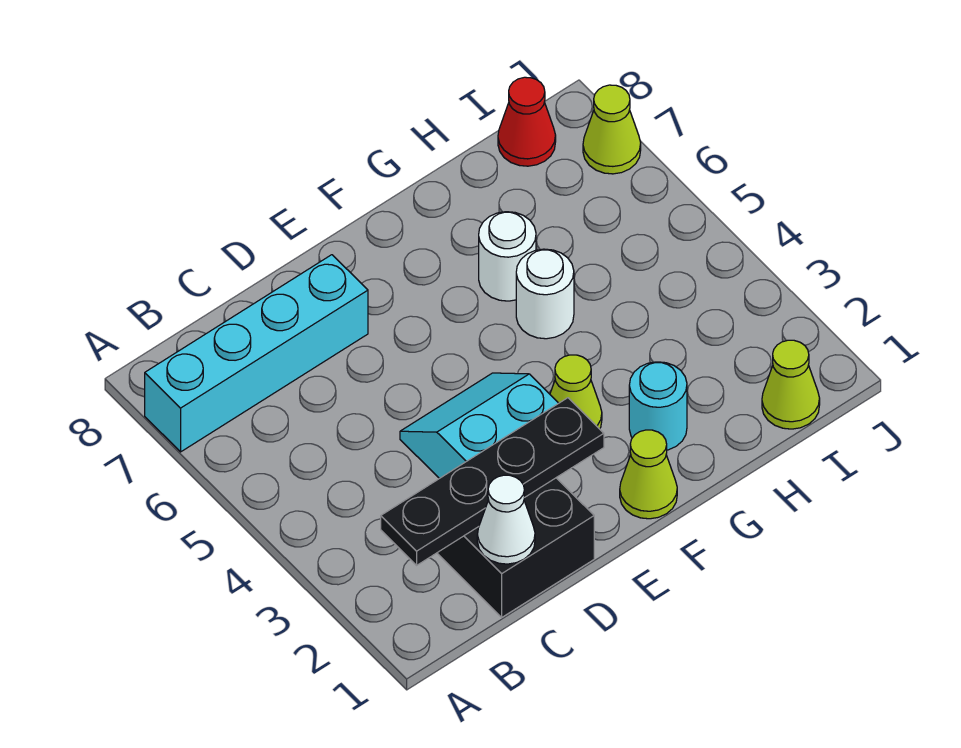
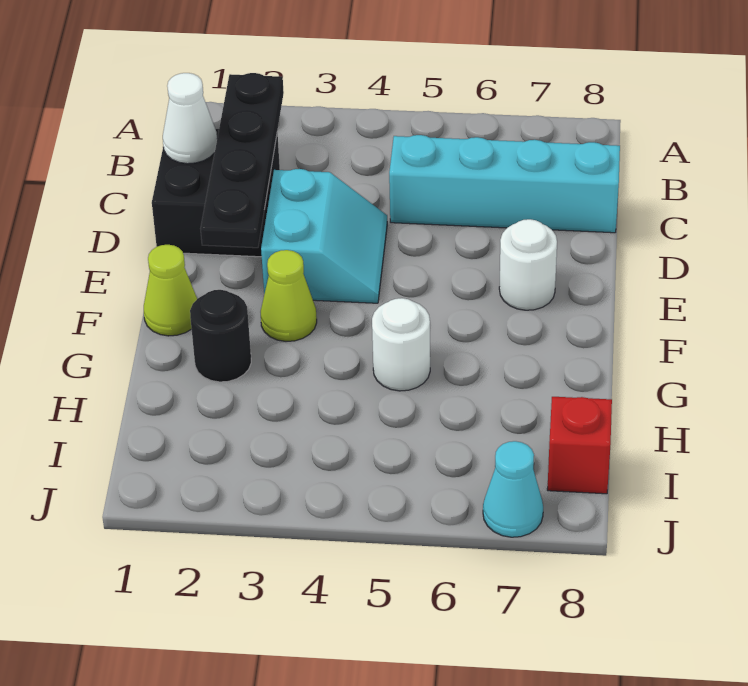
cyan 1x4 brick [145,255,368,452] -> cyan 1x4 brick turned to [389,135,620,233]
cyan 1x1 round brick [629,362,687,450] -> black 1x1 round brick [190,290,251,382]
white 1x1 round brick [479,212,536,301] -> white 1x1 round brick moved to [499,219,557,310]
lime 1x1 cone [762,340,820,429] -> none
red 1x1 cone [498,77,556,166] -> red 1x1 brick [547,397,612,494]
lime 1x1 cone [583,85,641,174] -> cyan 1x1 cone [483,441,543,537]

